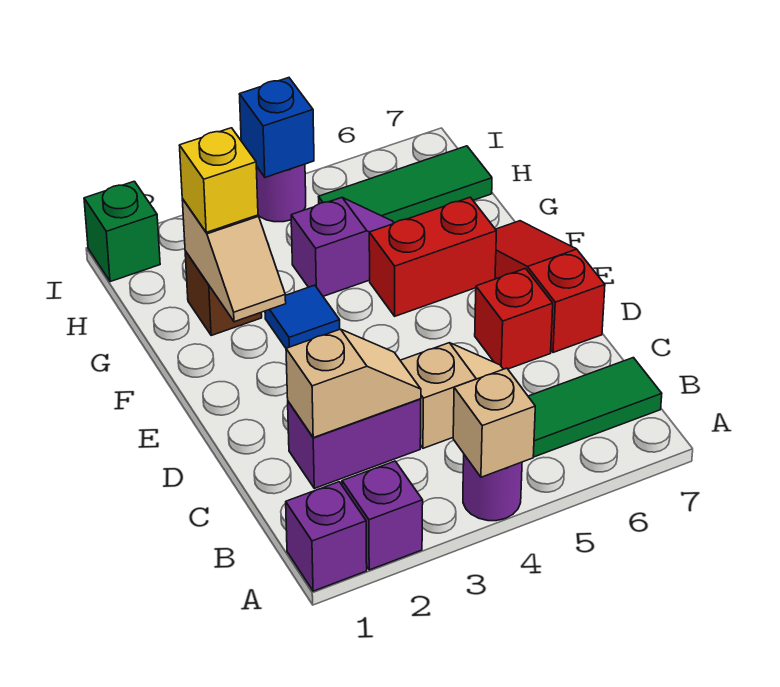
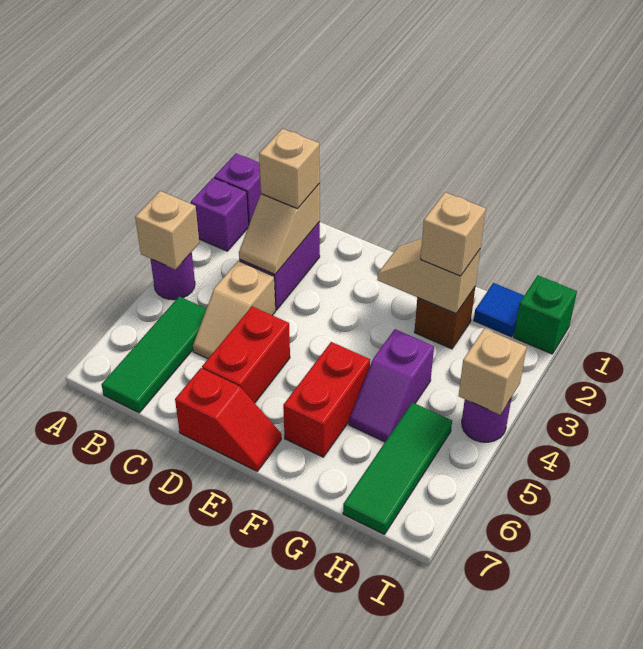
none -> tan 1x1 brick [259,129,320,209]
red 1x1 brick [475,269,553,369] -> red 1x2 brick [202,306,290,403]
red 1x3 slope [495,221,605,353] -> red 1x2 slope [175,368,281,471]
blue 1x1 tile [265,285,340,348] -> blue 1x1 tile moved to [474,283,524,337]
yellow 1x1 brick [179,128,258,232] -> tan 1x1 brick [421,192,486,276]
blue 1x1 brick [239,78,314,177] -> tan 1x1 brick [459,329,527,415]

